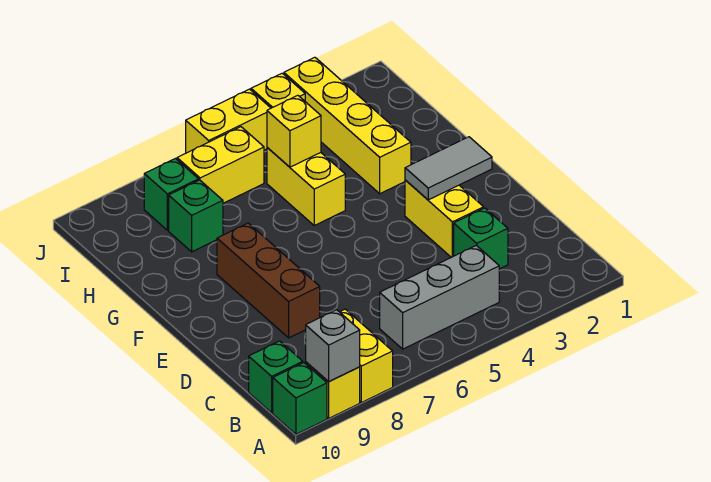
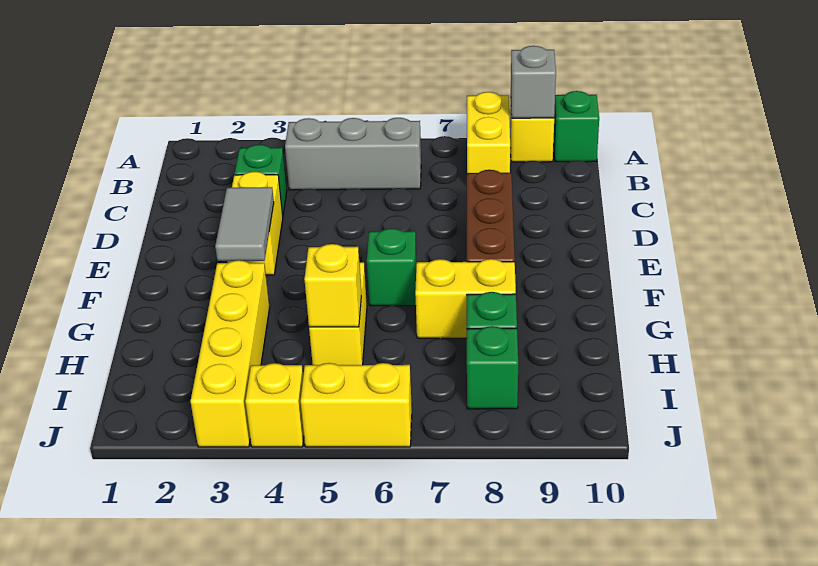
green 1x1 brick [249,341,303,413] -> green 1x1 brick moved to [367,228,417,306]
grey 1x2 tile [405,137,492,200] -> grey 1x2 tile turned to [215,187,274,261]
yellow 1x2 brick [177,127,264,203] -> yellow 1x2 brick moved to [415,259,516,338]

